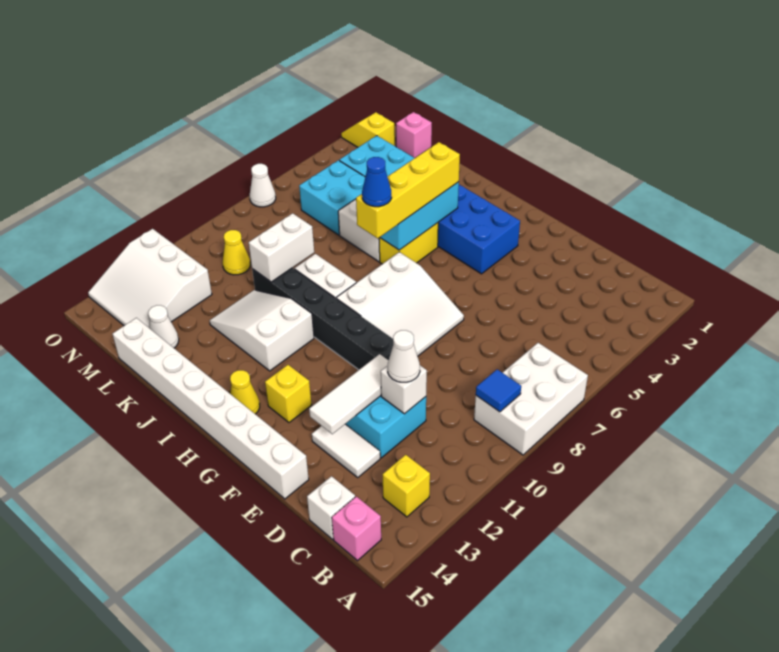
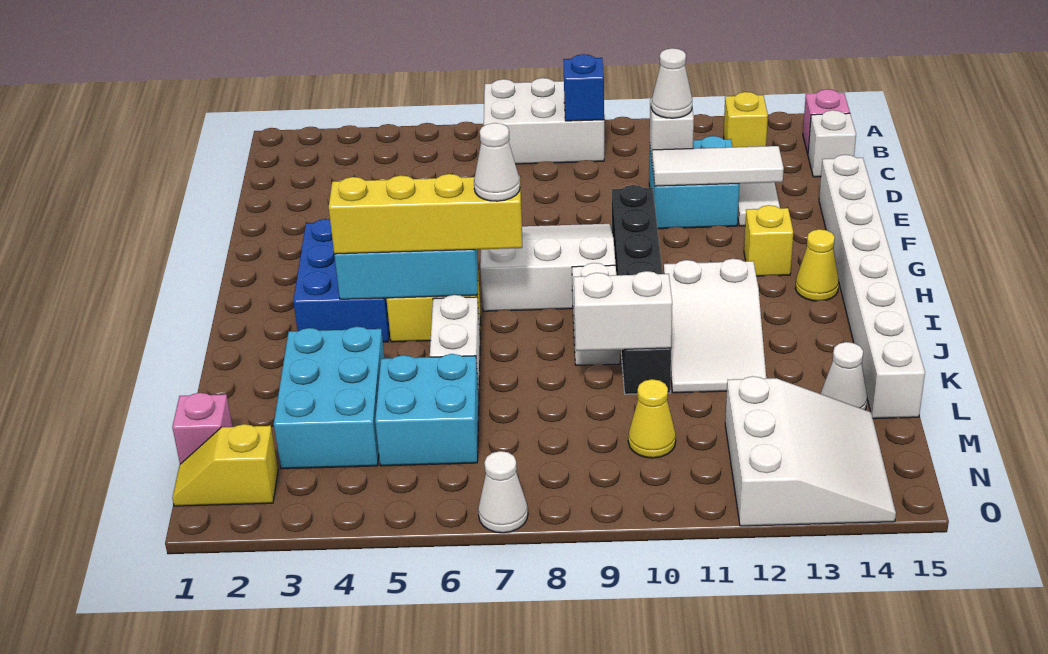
blue 1x1 tile [476,369,521,412] -> blue 1x1 brick [563,54,604,121]
blue 1x1 cone [362,157,392,207] -> white 1x1 cone [474,123,520,201]
yellow 1x2 slope [341,113,395,147] -> yellow 1x2 slope turned to [172,424,278,506]

